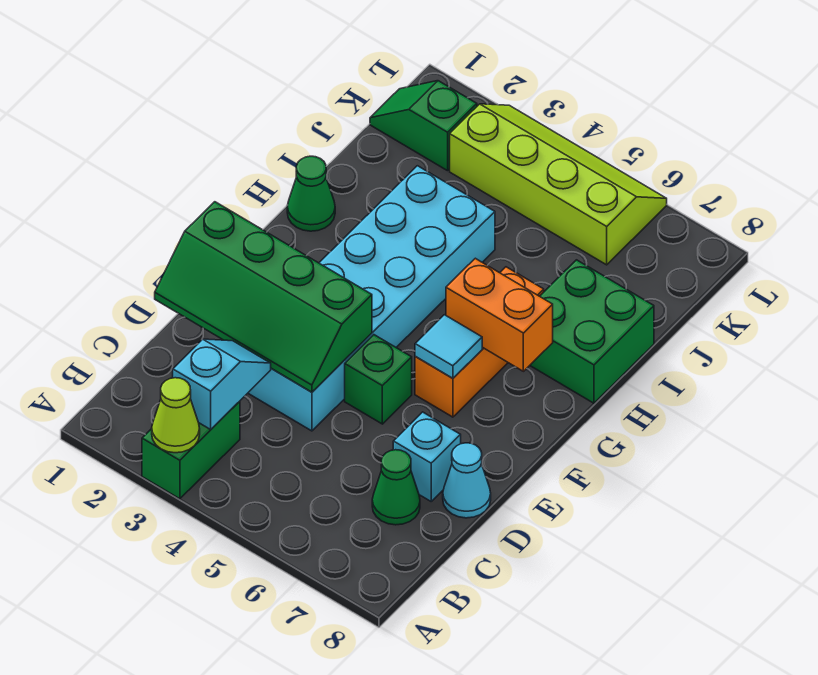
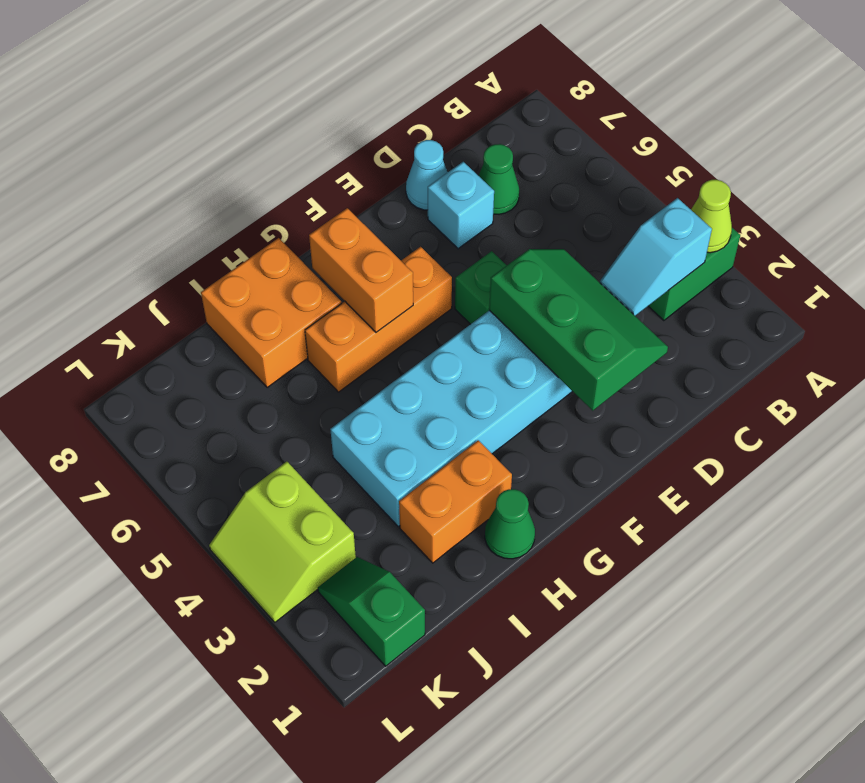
green 2x4 slope [155,202,372,392] -> green 2x3 slope [489,249,668,411]
cyan 1x1 tile [415,315,482,378] -> none
none -> orange 1x2 brick [399,440,512,563]
green 2x2 brick [530,260,654,403] -> orange 2x2 brick [201,238,341,387]
green 1x2 slope [370,81,477,171] -> green 1x2 slope turned to [318,557,425,666]
lime 2x4 slope [450,104,667,265] -> lime 2x2 slope [209,461,356,622]

